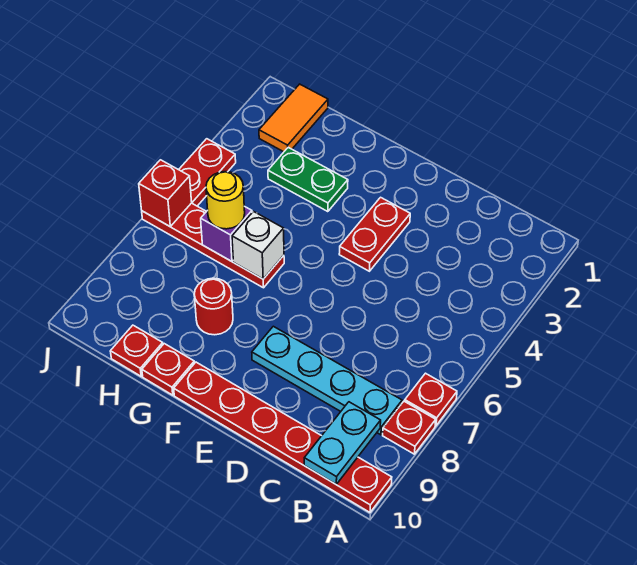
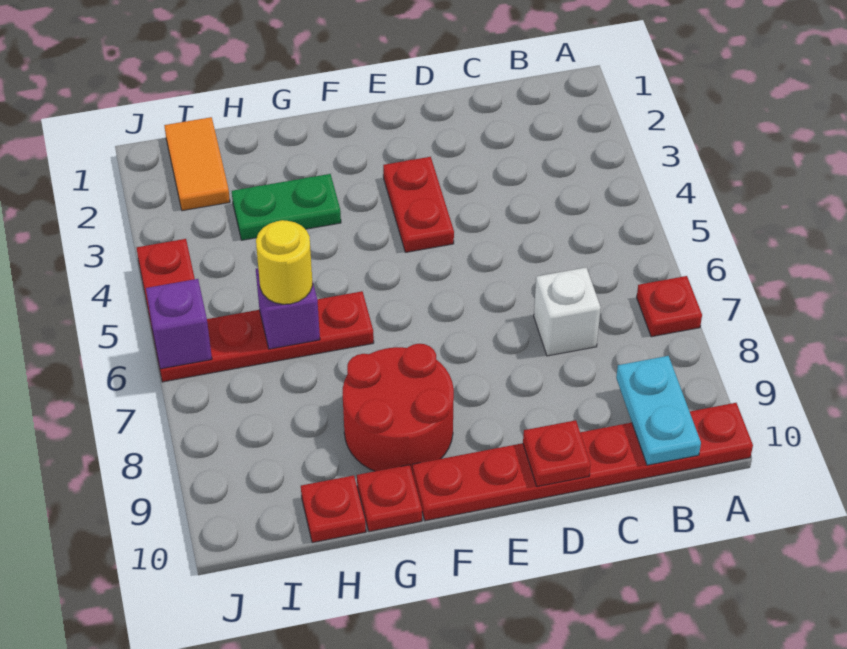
red 1x1 plate [383,401,436,454] -> red 1x1 plate moved to [523,420,591,487]
cyan 1x4 plate [252,326,402,435] -> none
white 1x1 brick [232,212,284,279] -> white 1x1 brick moved to [534,268,601,356]
red 1x1 round brick [194,278,233,335] -> red 2x2 round brick [343,344,454,474]
red 1x1 brick [139,160,192,226] -> purple 1x1 brick [146,279,212,369]

